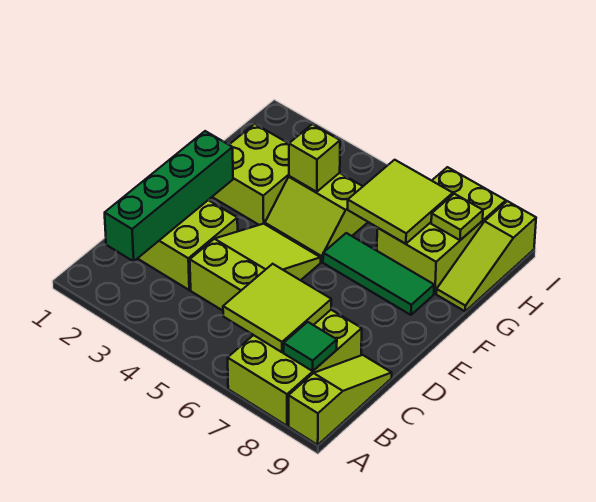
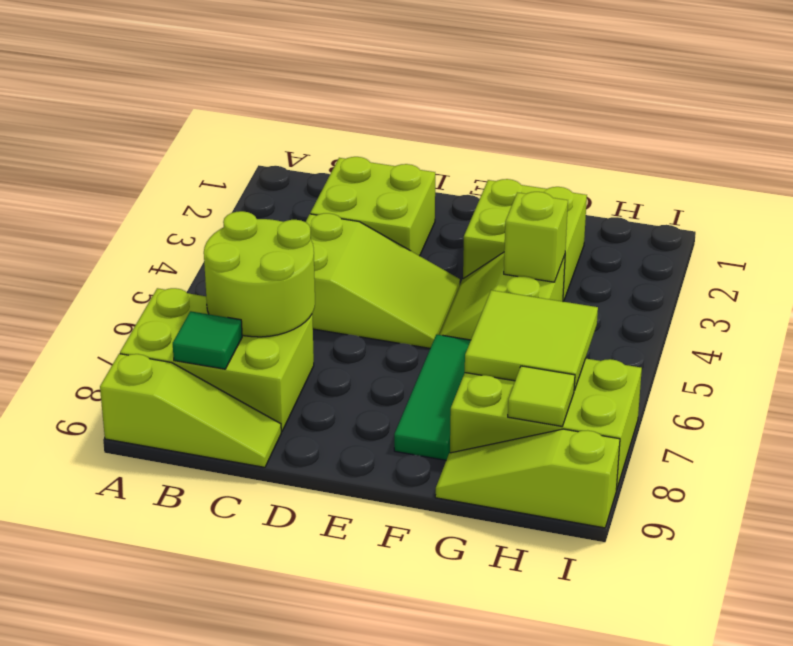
green 1x4 brick [105,131,233,261] -> none
lime 2x2 tile [223,264,331,352] -> lime 2x2 round brick [204,211,315,337]
lime 1x1 plate [431,194,483,240] -> lime 1x1 tile [508,366,575,426]

